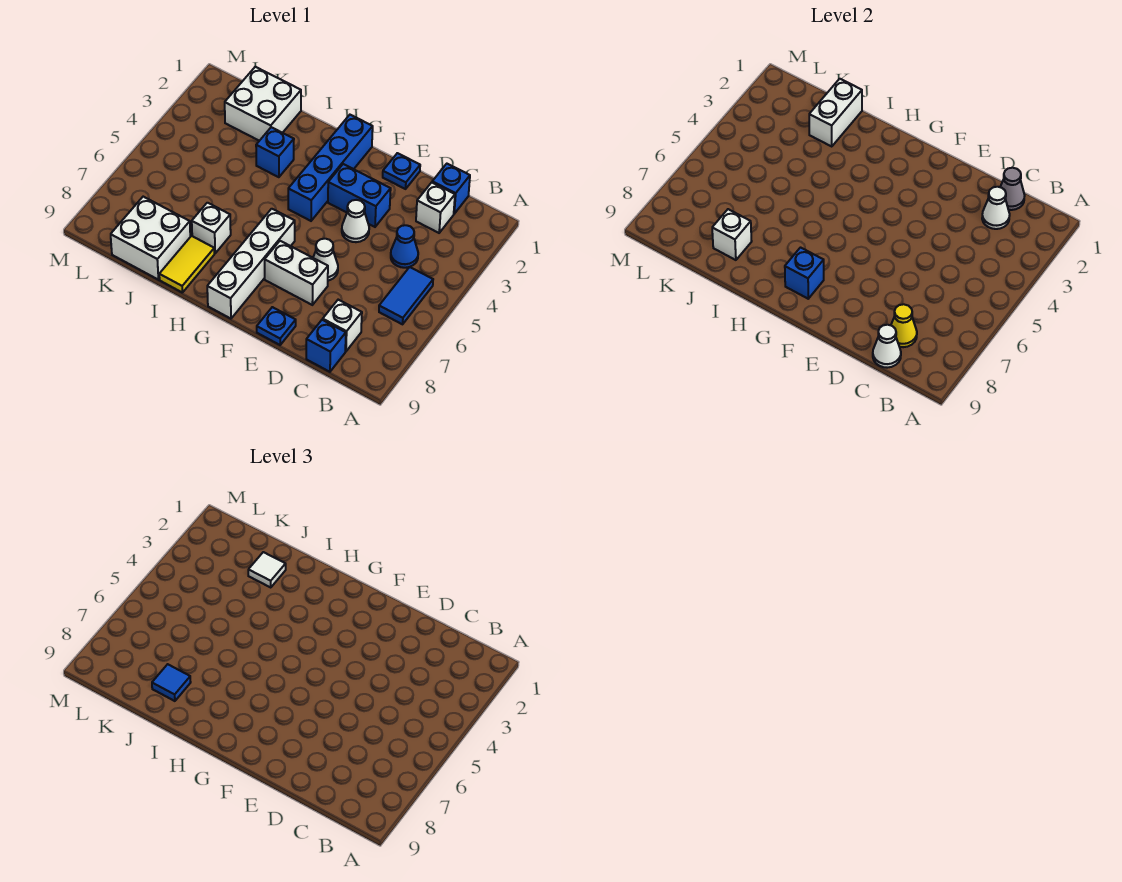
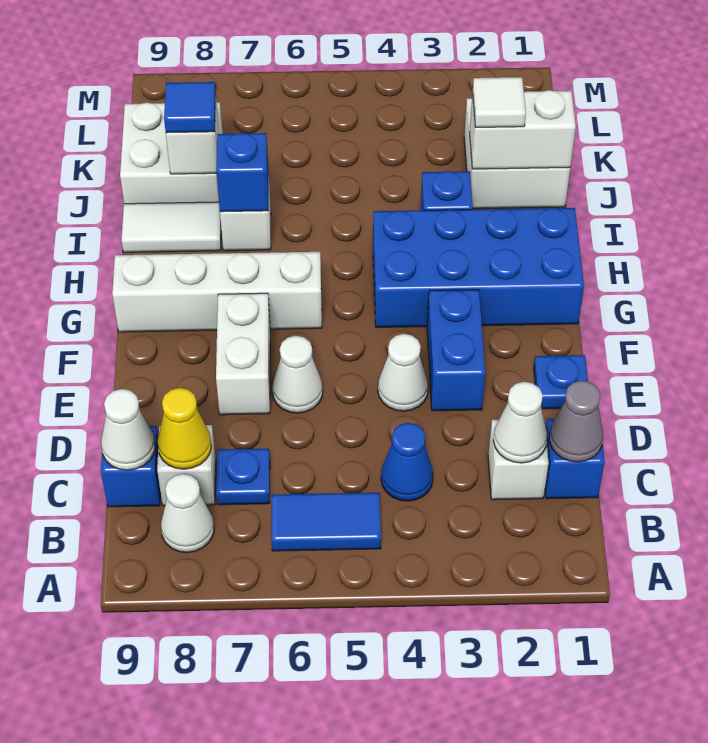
none -> white 1x1 cone [161,474,214,553]
blue 1x1 plate [257,307,296,345] -> blue 1x1 plate moved to [216,449,270,505]
blue 1x4 brick [288,115,373,221] -> blue 2x4 brick [373,208,584,327]
blue 1x1 brick [785,248,824,299] -> blue 1x1 brick moved to [216,133,269,212]
yellow 1x2 tile [159,236,214,293] -> white 1x2 tile [121,202,221,252]

